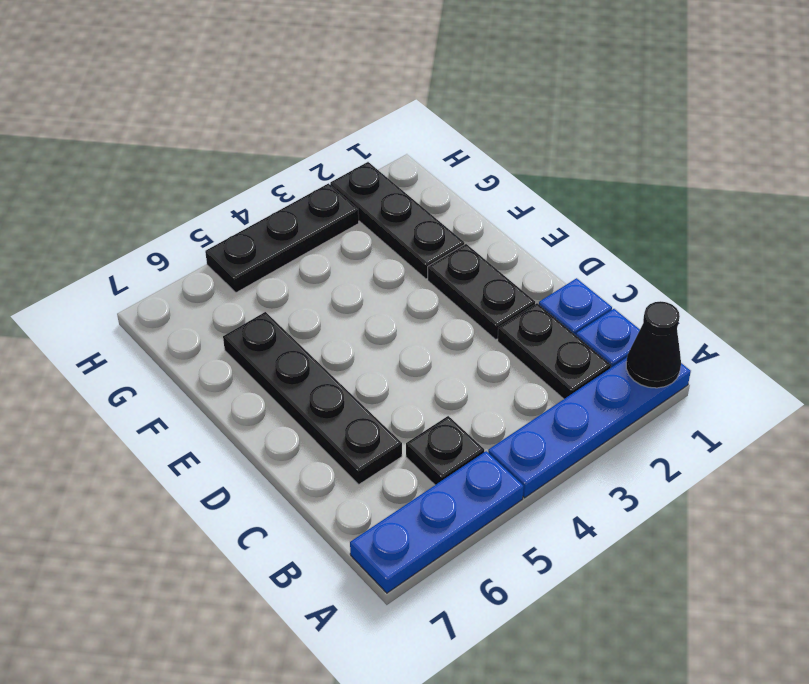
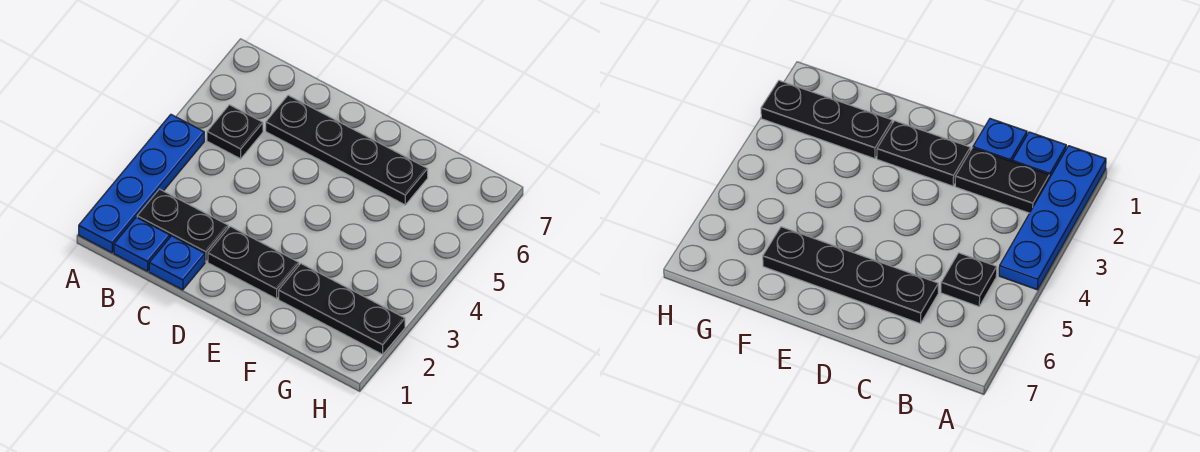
black 1x1 cone [626,301,681,388] -> none
blue 1x3 plate [350,451,524,593] -> none
black 1x3 plate [205,183,359,293] -> none

